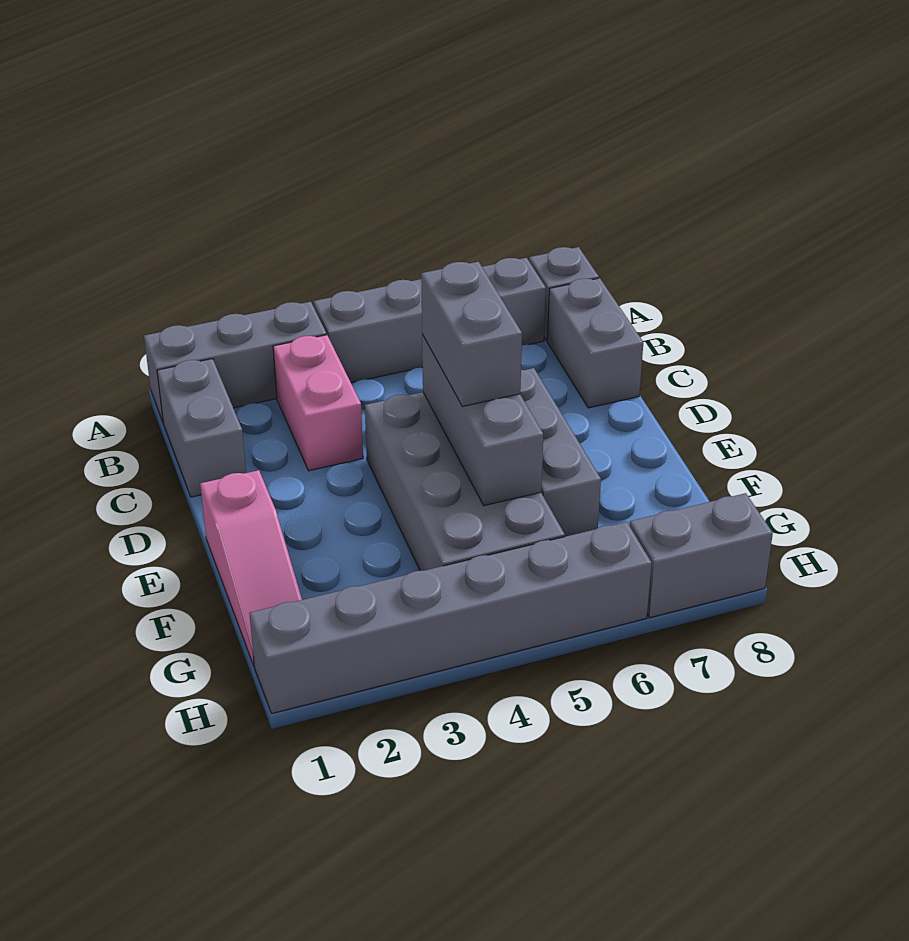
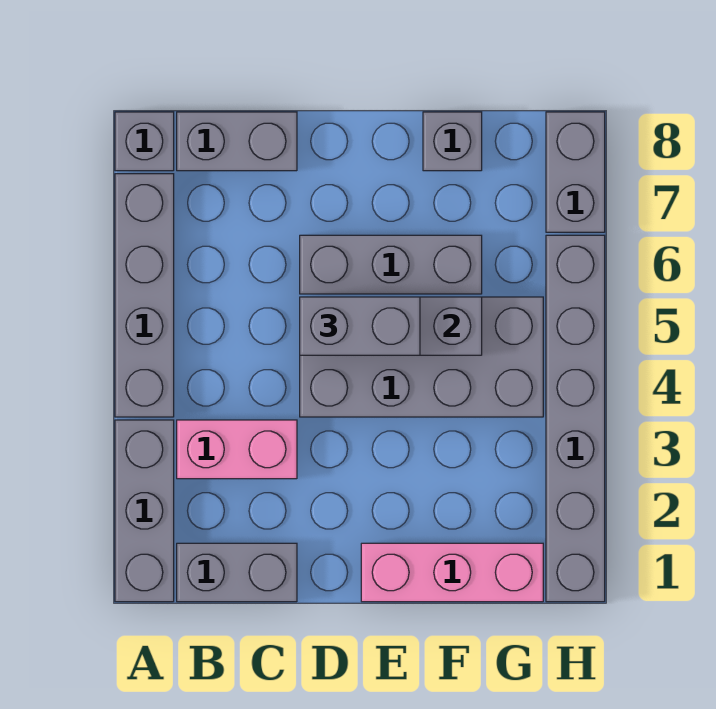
pink 1x3 slope [200,470,302,665] -> pink 1x3 brick [361,543,543,602]
none -> grey 1x1 brick [423,112,482,171]

